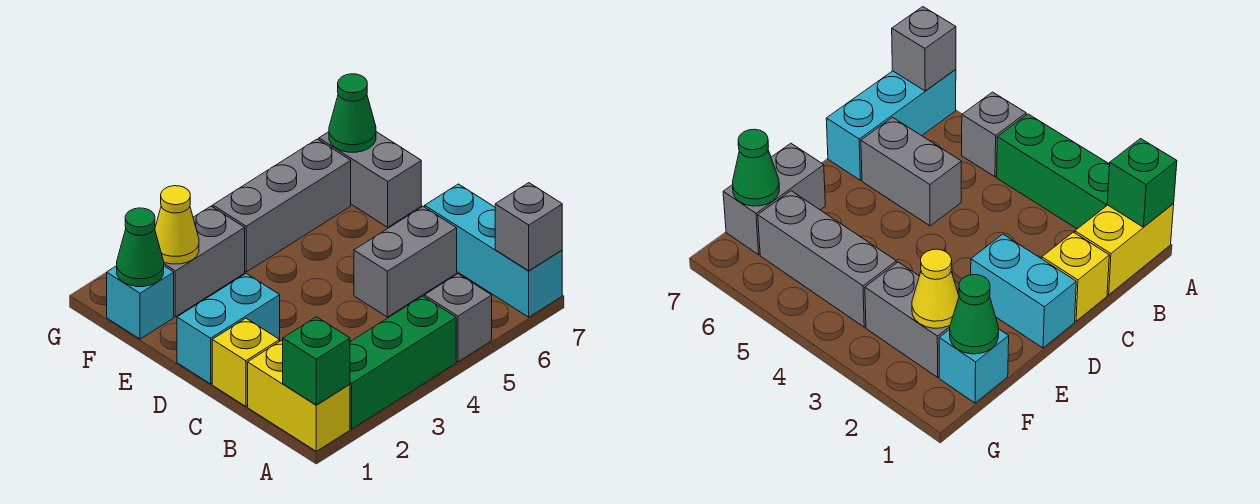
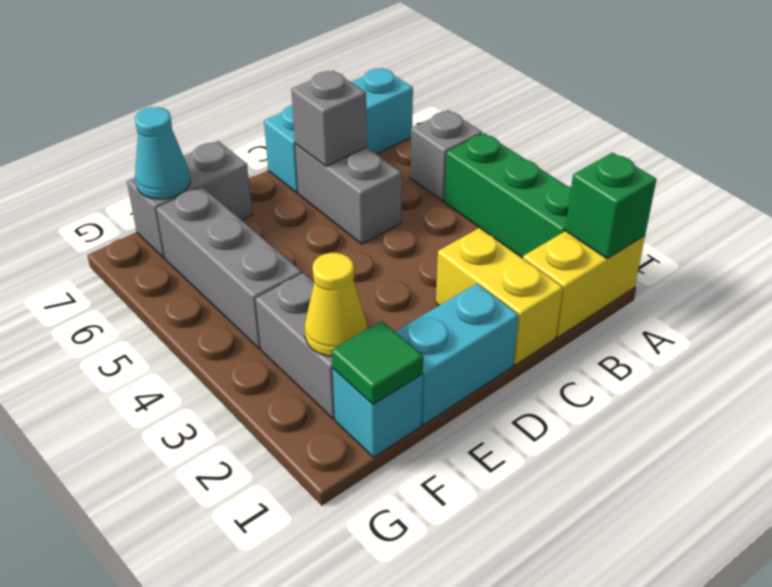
grey 1x1 brick [495,183,562,271] -> grey 1x1 brick moved to [291,71,367,166]
yellow 1x1 brick [212,318,280,406] -> yellow 1x2 brick [436,228,563,365]
cyan 1x2 brick [177,274,280,384] -> cyan 1x2 brick turned to [395,284,519,425]
green 1x1 cone [117,208,164,287] -> green 1x1 tile [332,321,423,405]
green 1x1 cone [329,74,376,152] -> cyan 1x1 cone [135,107,190,199]

